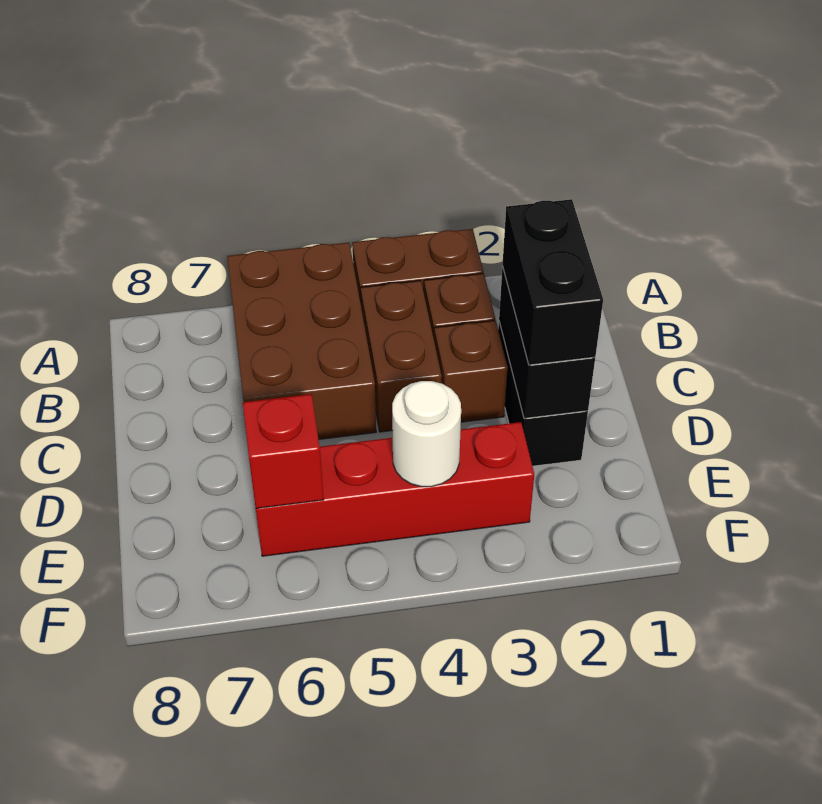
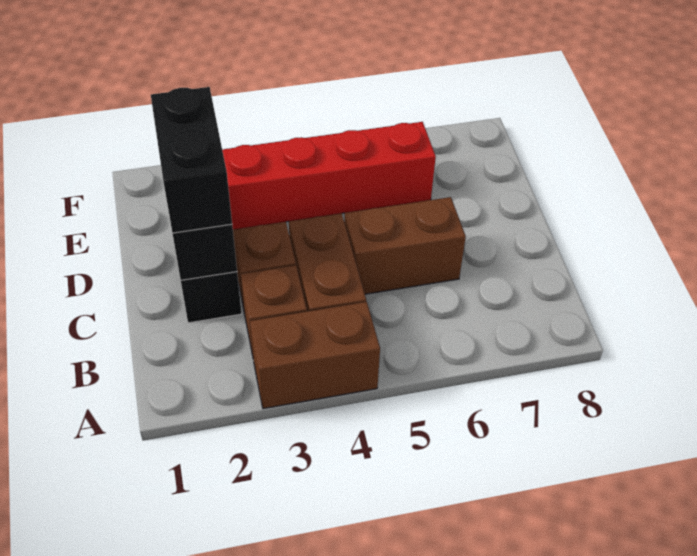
brown 2x3 brick [227,243,376,439] -> brown 1x2 brick [344,197,466,294]
white 1x1 round brick [392,381,461,487] -> none
red 1x1 brick [243,394,324,509] -> none

